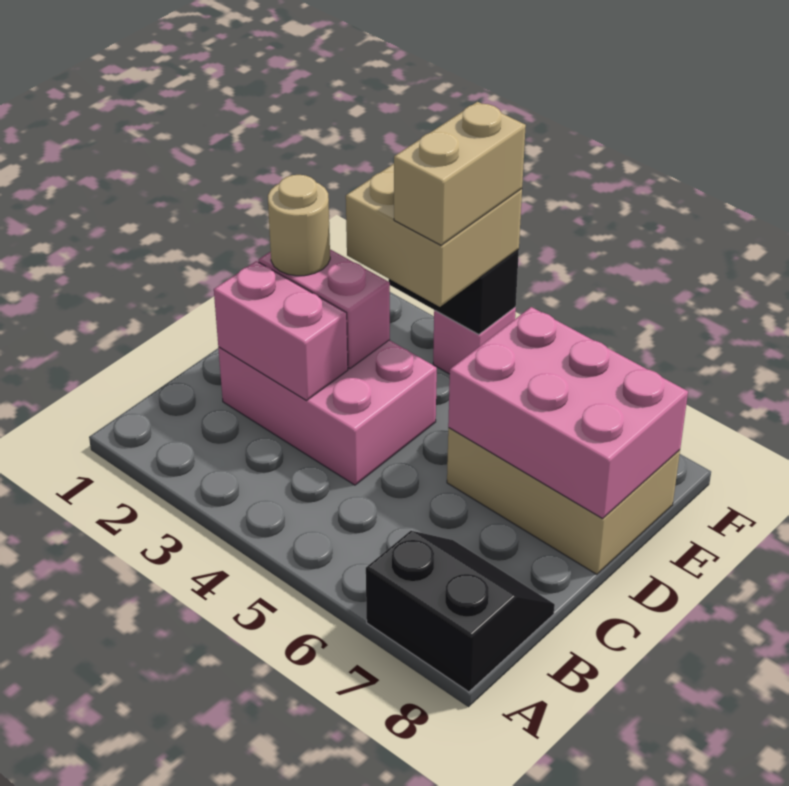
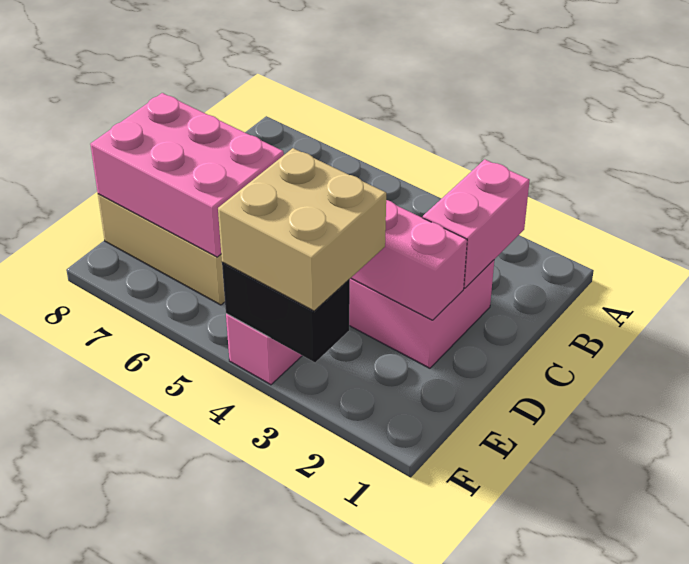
black 2x2 slope [366,531,555,692] -> none
pink 1x2 brick [214,261,348,400] -> pink 1x2 brick turned to [423,159,530,288]
tan 1x1 round brick [268,175,330,276] -> none
tan 1x2 brick [394,102,526,245] -> none

